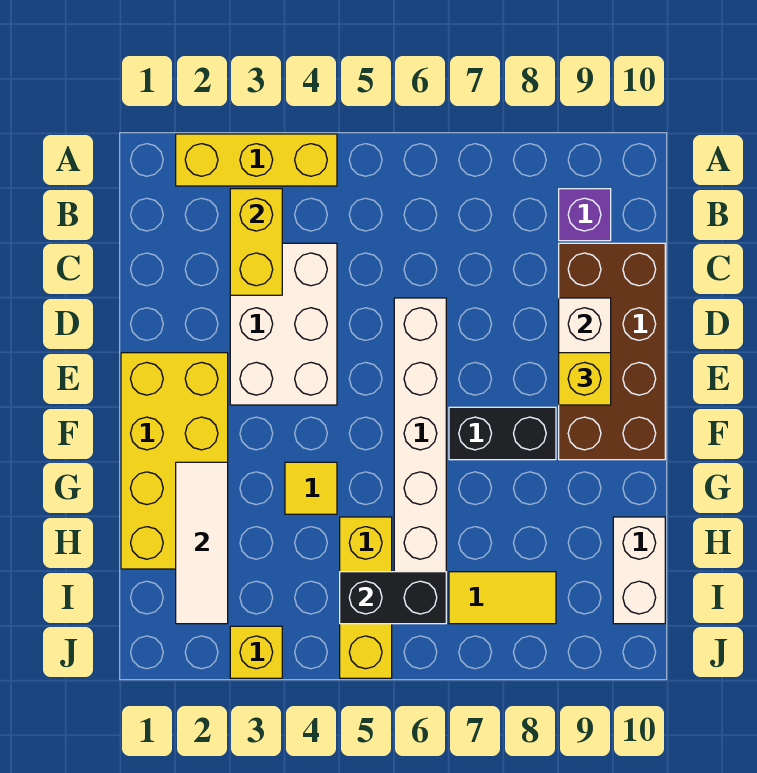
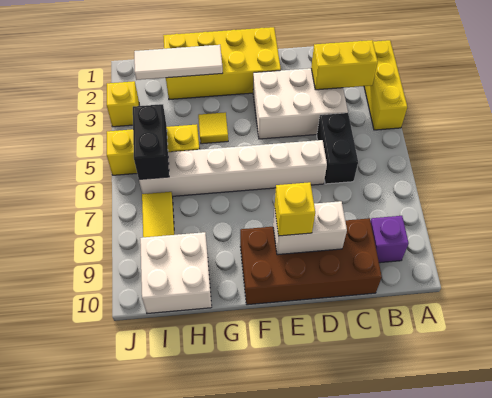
black 1x2 brick [449,407,556,460] -> black 1x2 brick moved to [317,113,358,184]
white 1x2 brick [613,517,665,624] -> white 2x2 brick [140,232,212,314]

